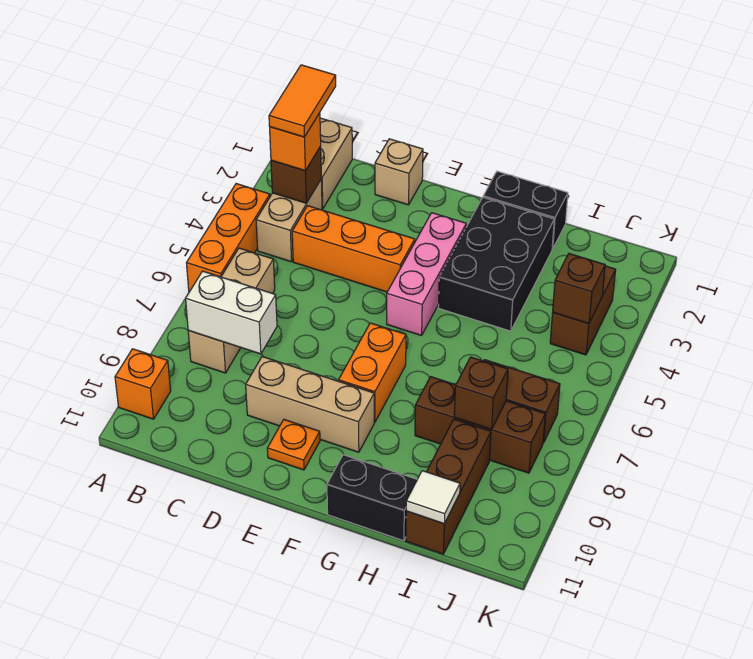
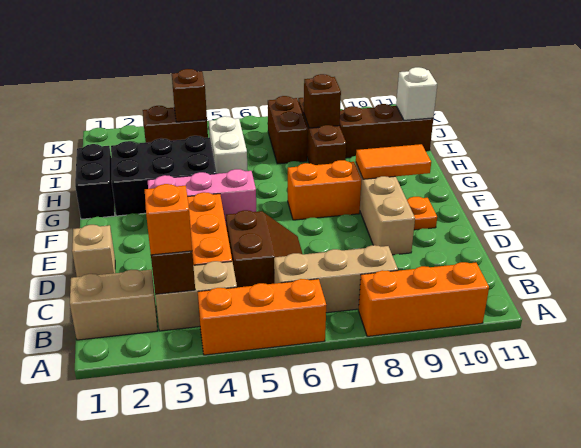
orange 1x1 brick [115,349,171,419] -> orange 1x3 brick [358,262,489,336]
orange 1x2 tile [269,65,336,137] -> orange 1x2 tile moved to [356,144,431,179]
white 1x2 brick [186,271,277,354] -> white 1x2 brick moved to [209,116,248,174]
none -> brown 2x2 slope [226,210,302,287]
black 1x2 brick [327,455,417,541] -> none
white 1x1 tile [406,471,460,524] -> white 1x1 brick [396,67,437,120]

